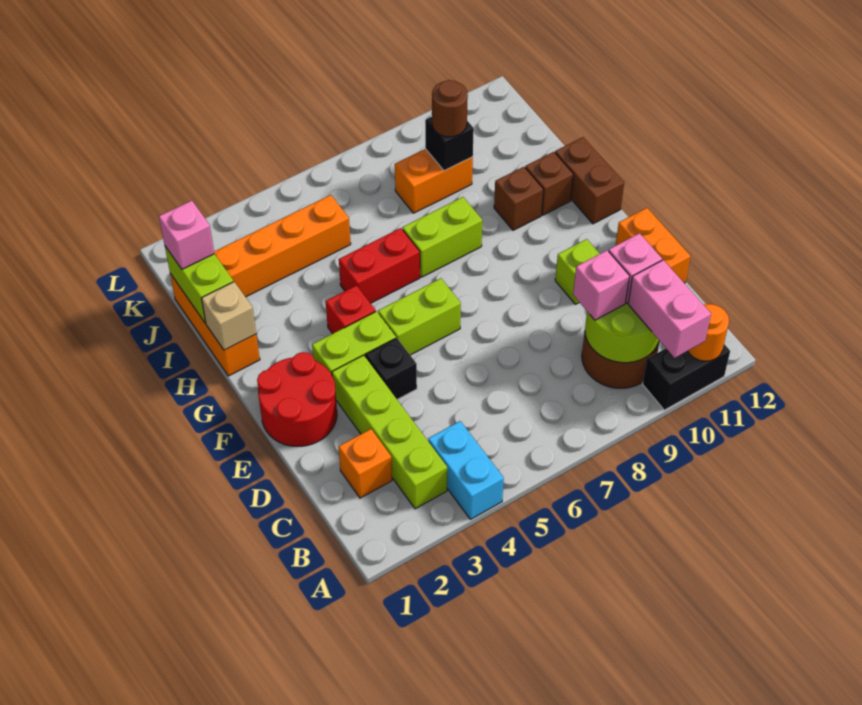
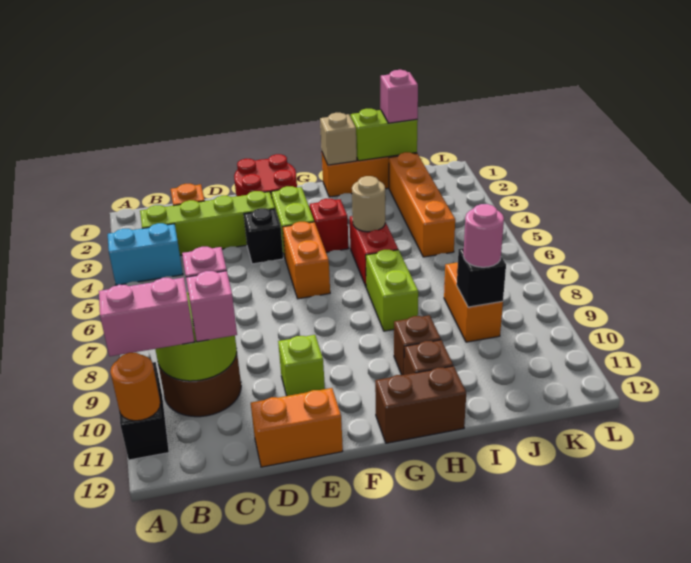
lime 1x2 brick [378,278,461,355] -> orange 1x2 brick [283,222,330,299]
none -> tan 1x1 round brick [352,176,385,232]
brown 1x1 round brick [432,80,468,137] -> pink 1x1 round brick [463,204,504,267]

